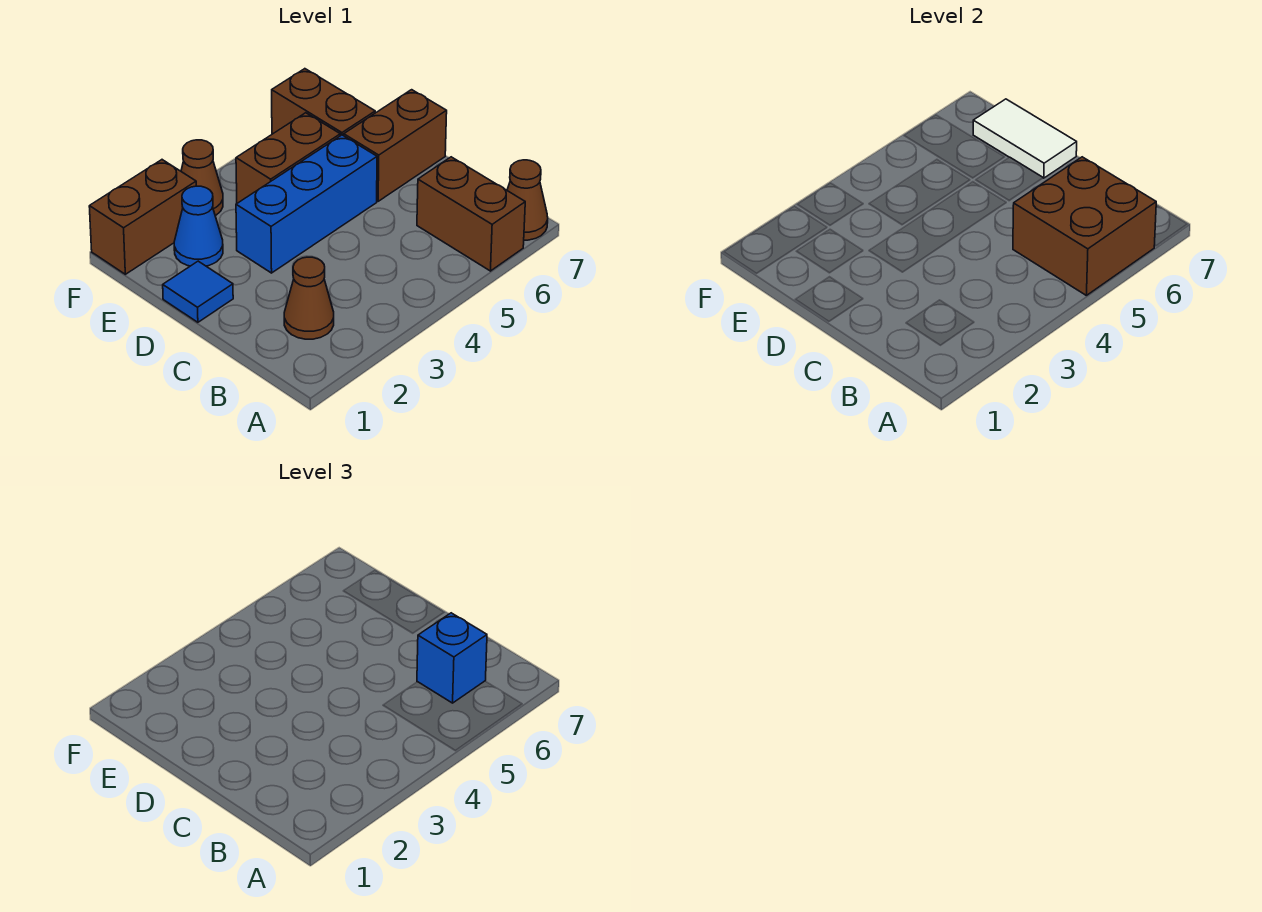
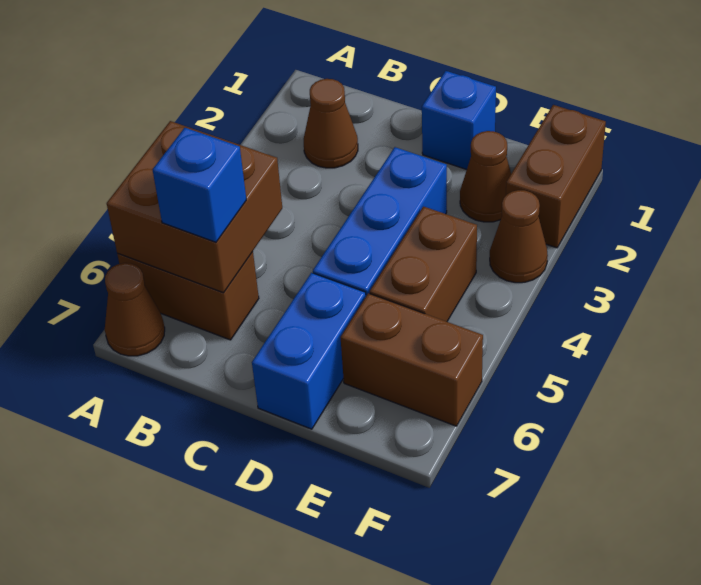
blue 1x1 tile [163,261,233,322] -> blue 1x1 brick [422,71,496,170]
brown 1x2 brick [344,90,447,201] -> blue 1x2 brick [252,273,366,429]
white 1x2 tile [973,99,1077,178] -> none
blue 1x1 cone [174,186,223,266] -> brown 1x1 cone [460,131,511,222]

